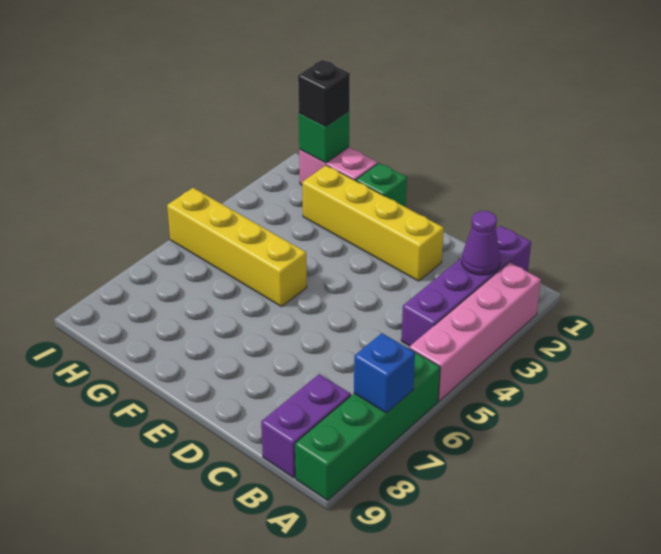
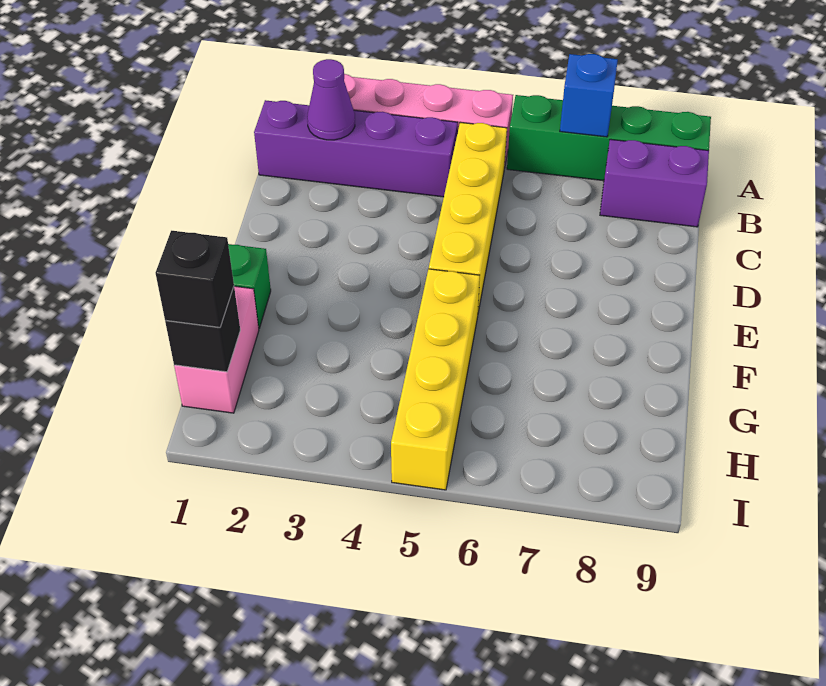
yellow 1x4 brick [302,165,444,281] -> yellow 1x4 brick moved to [429,122,507,312]
green 1x1 brick [299,111,349,163] -> black 1x1 brick [165,287,240,372]

